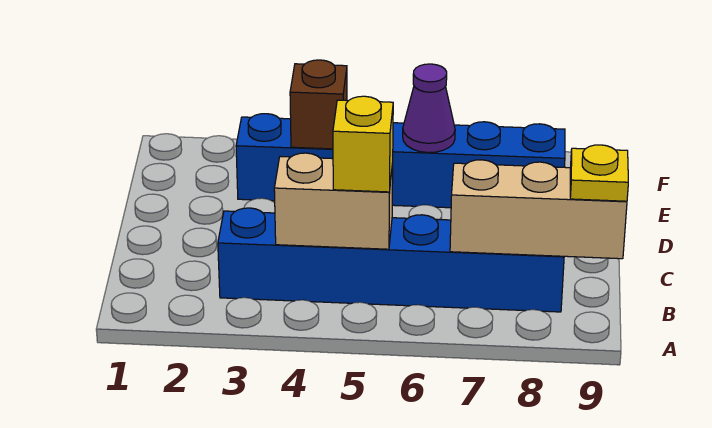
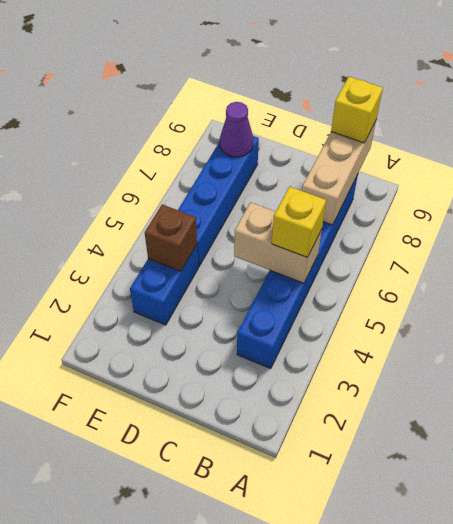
tan 1x2 brick [274,153,393,249] -> tan 1x2 brick turned to [234,202,322,283]
yellow 1x1 plate [570,145,628,201] -> yellow 1x1 brick [331,77,383,143]
purple 1x1 cone [403,64,455,153] -> purple 1x1 cone moved to [220,102,254,157]

